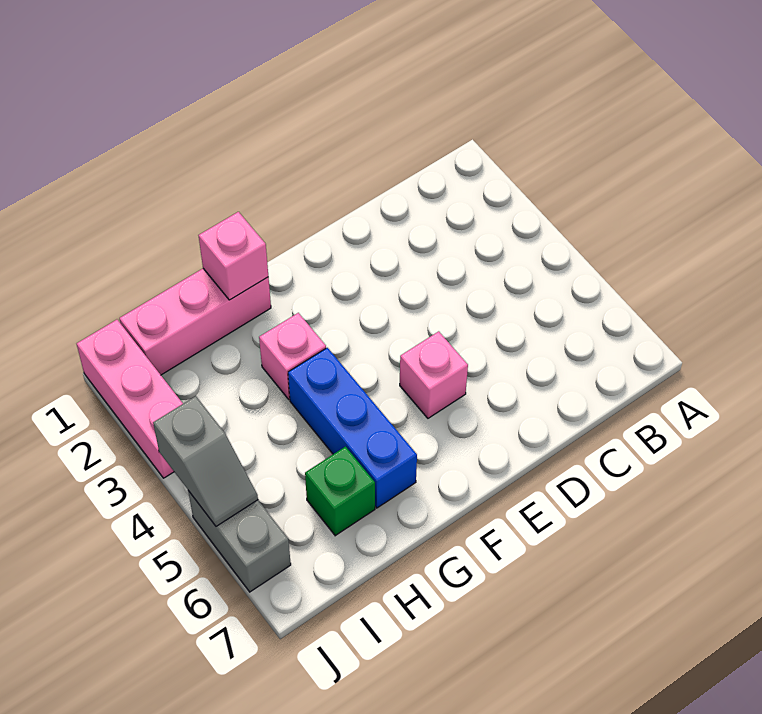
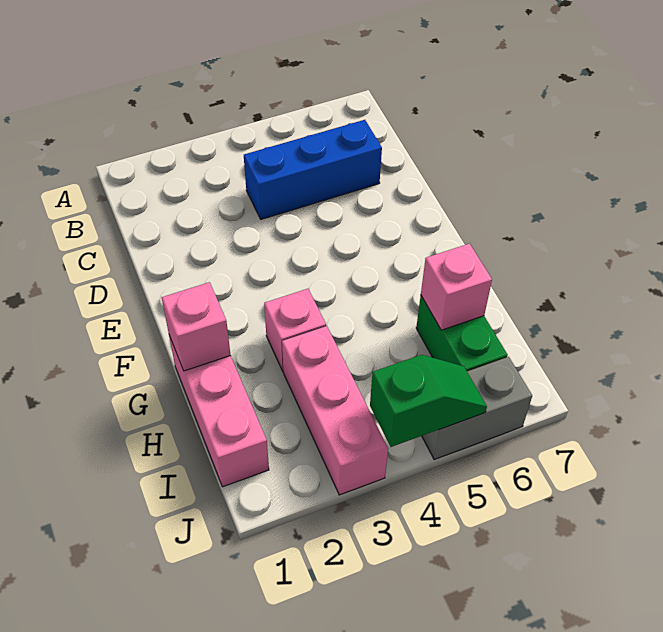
pink 1x1 brick [400,331,468,418] -> pink 1x1 brick moved to [421,244,492,330]
blue 1x3 brick [288,348,417,508] -> blue 1x3 brick moved to [244,120,382,219]
green 1x1 brick [305,447,375,536] -> green 1x2 brick [416,296,508,371]
pink 1x3 brick [77,320,183,478] -> pink 1x3 brick turned to [282,326,388,495]
grey 1x2 slope [153,396,258,526] -> green 1x2 slope [370,355,487,447]

